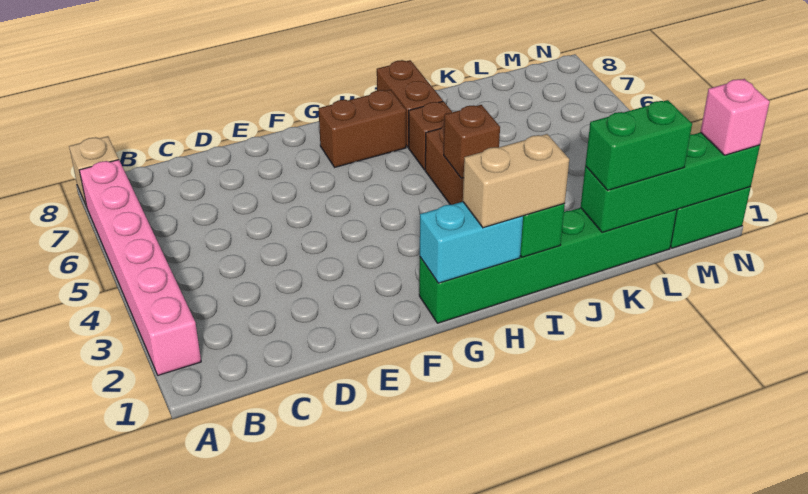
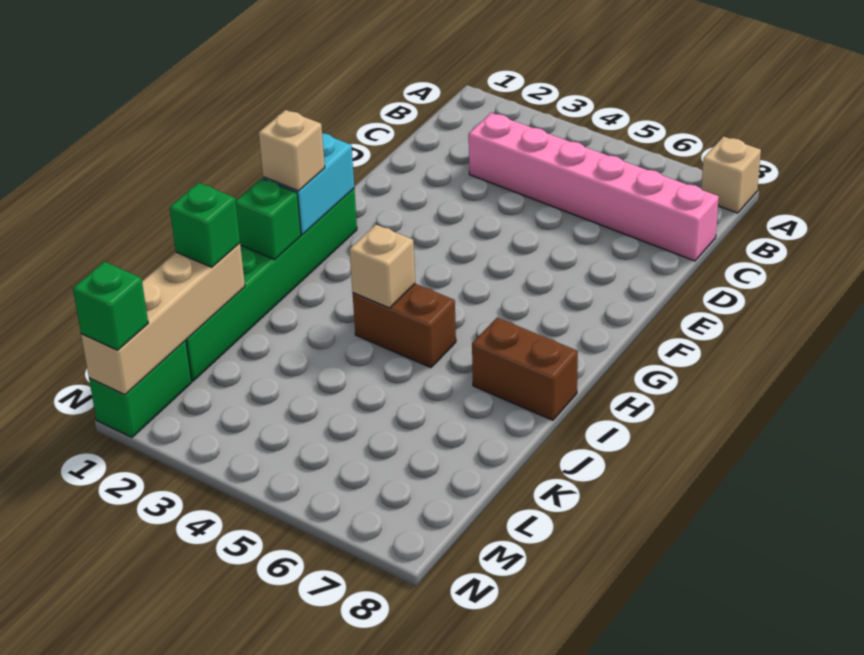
pink 1x6 brick [79,160,201,375] -> pink 1x6 brick moved to [469,113,719,261]
brown 1x2 brick [318,90,406,167] -> none
tan 1x2 brick [463,134,569,228] -> tan 1x1 brick [259,110,325,191]
brown 1x1 brick [444,105,500,178] -> tan 1x1 brick [350,225,415,308]
brown 1x1 brick [409,101,452,170] -> none
green 1x4 brick [581,132,760,232] -> tan 1x4 brick [81,243,245,395]
green 1x2 brick [585,100,692,190] -> green 1x1 brick [170,183,240,267]
pink 1x1 brick [701,79,770,155] -> green 1x1 brick [73,262,148,350]

